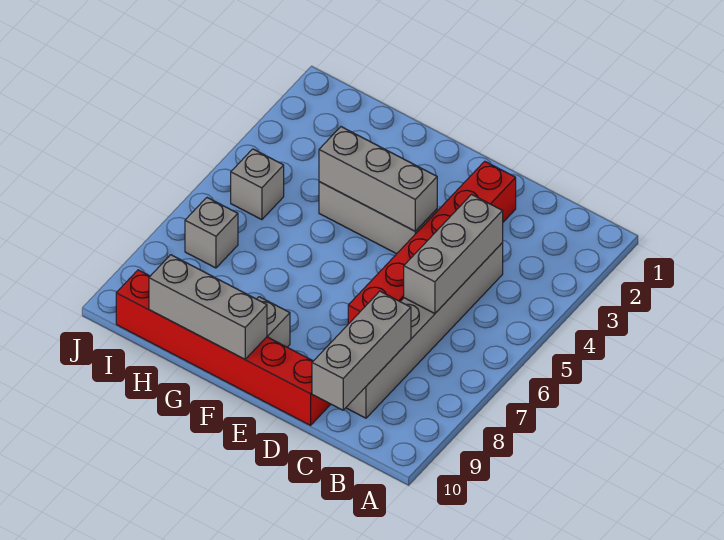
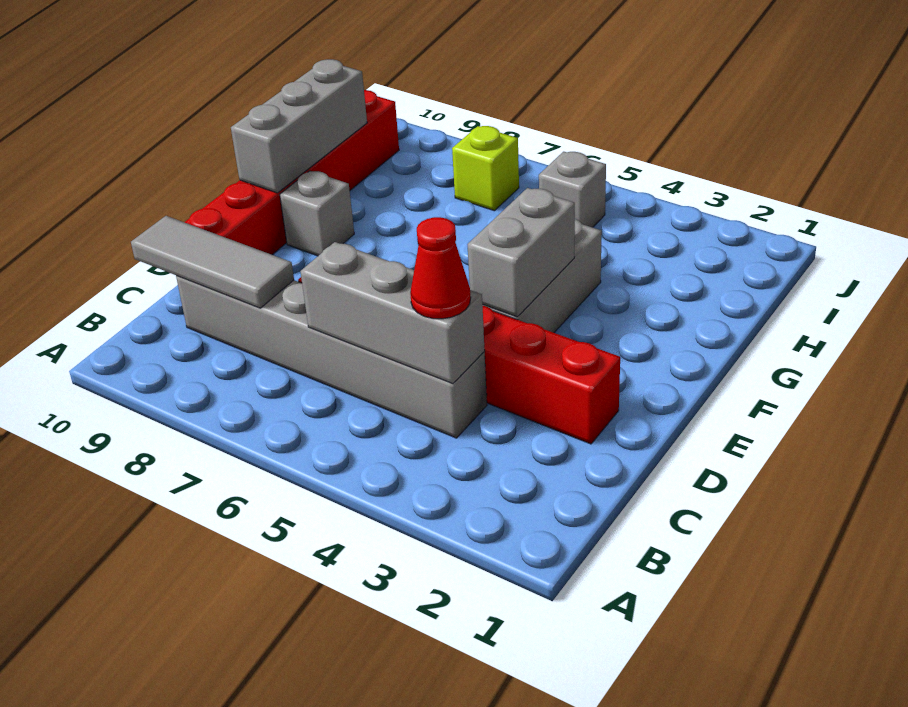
none -> red 1x1 cone [410,217,471,319]
grey 1x3 brick [312,291,411,410] -> grey 1x3 tile [131,216,294,308]
grey 1x3 brick [319,127,437,231] -> grey 1x2 brick [467,188,575,317]
grey 1x1 brick [185,198,238,268] -> lime 1x1 brick [452,126,519,211]

